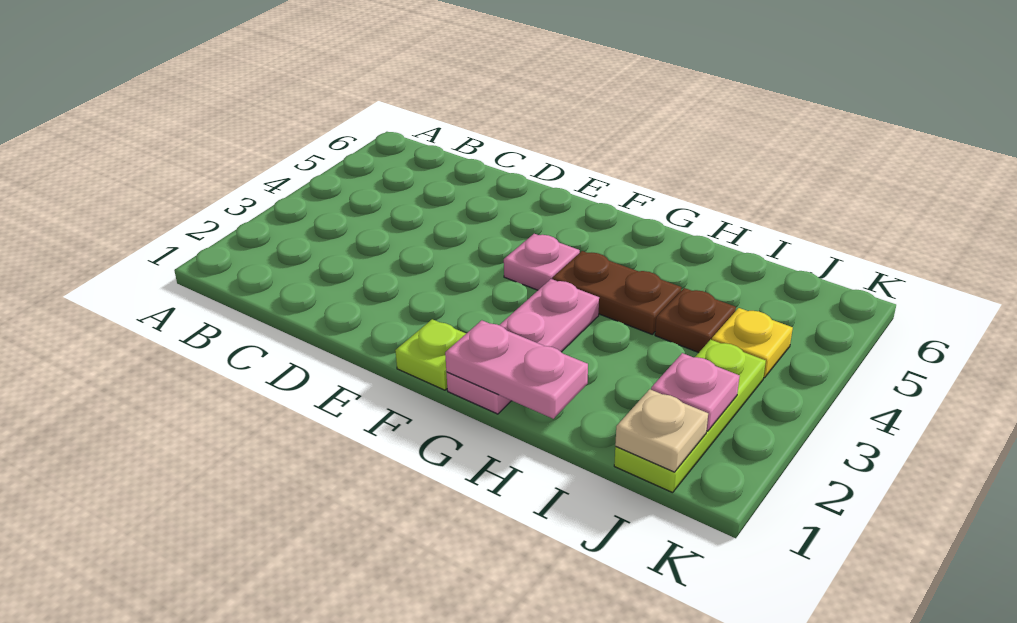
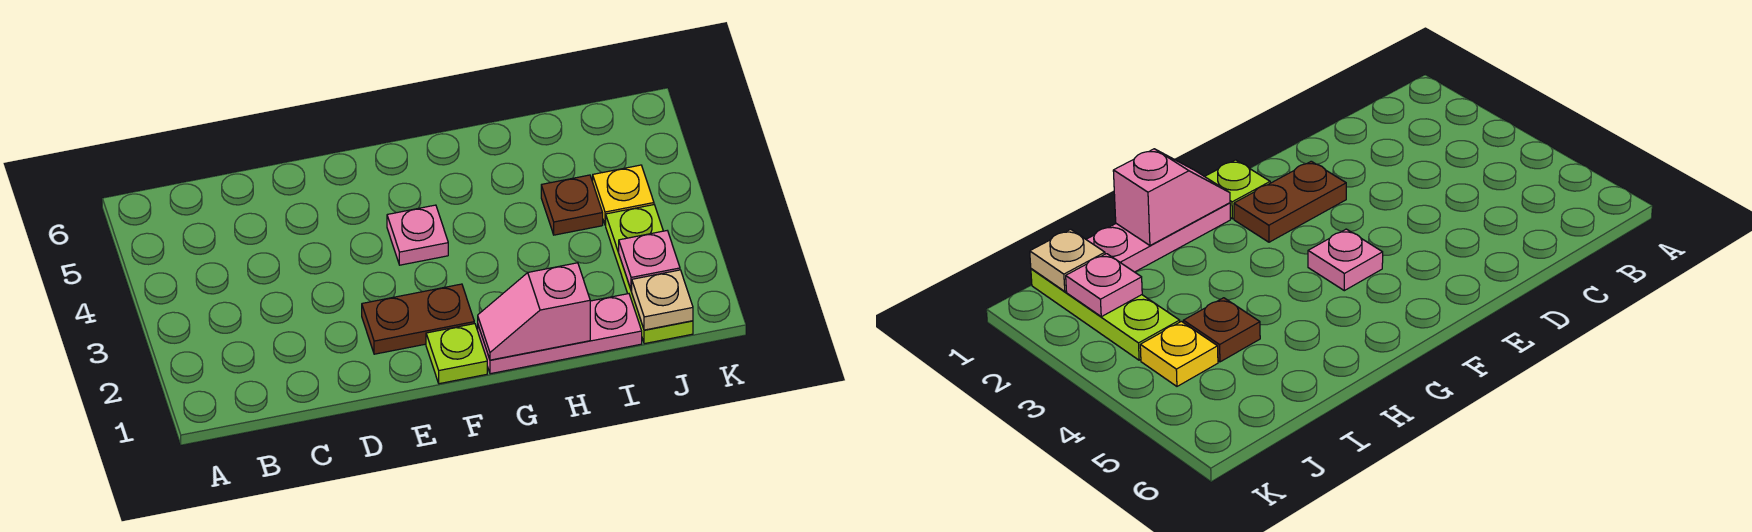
pink 1x3 plate [447,279,599,414] -> pink 1x3 plate turned to [478,294,642,374]
pink 1x2 plate [445,320,588,419] -> pink 1x2 slope [478,263,590,360]
brown 1x2 plate [552,251,682,334] -> brown 1x2 plate moved to [362,284,474,354]

